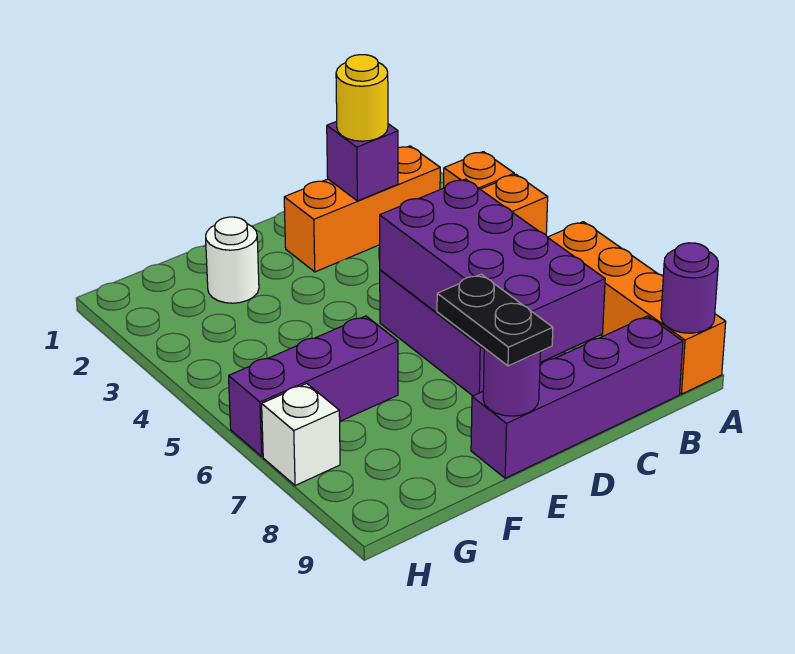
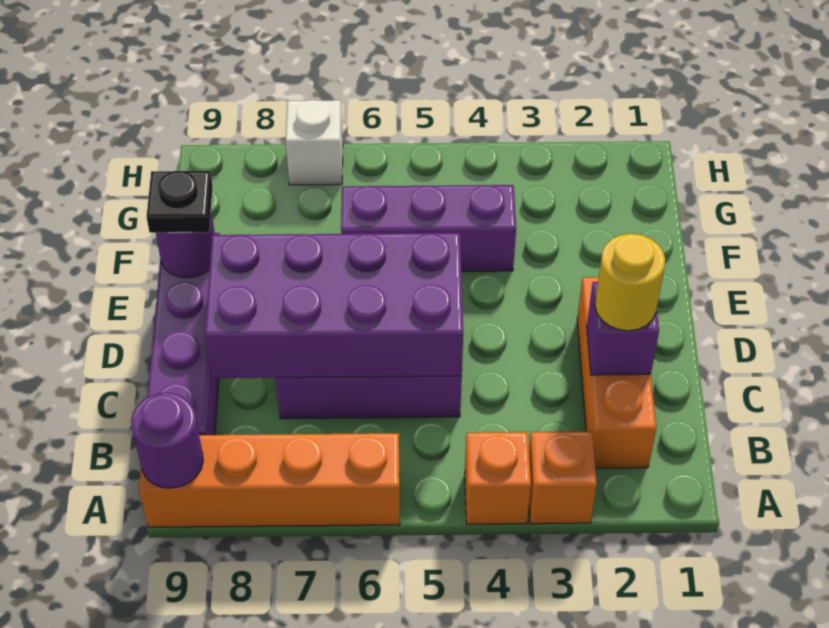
black 1x2 plate [437,274,553,366] -> black 1x1 plate [147,171,213,233]
white 1x1 round brick [206,217,259,303] -> none
purple 1x3 brick [229,316,398,456] -> purple 1x3 brick turned to [341,185,516,271]

